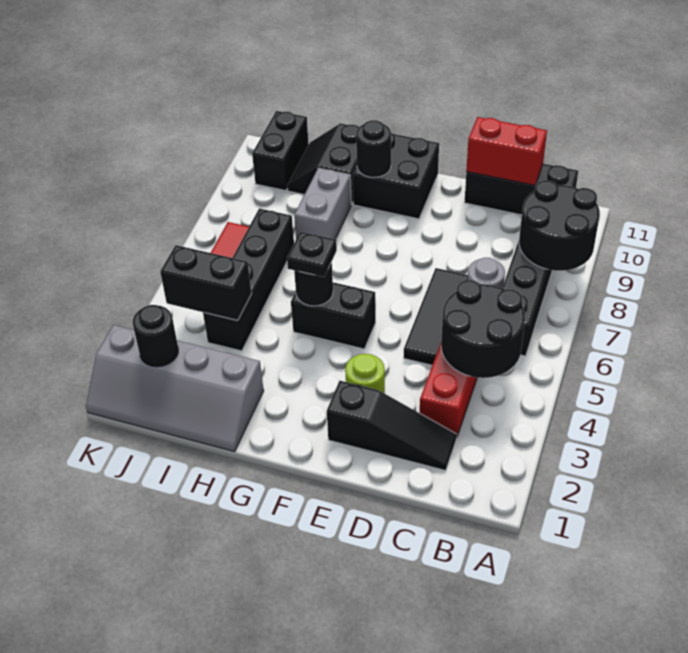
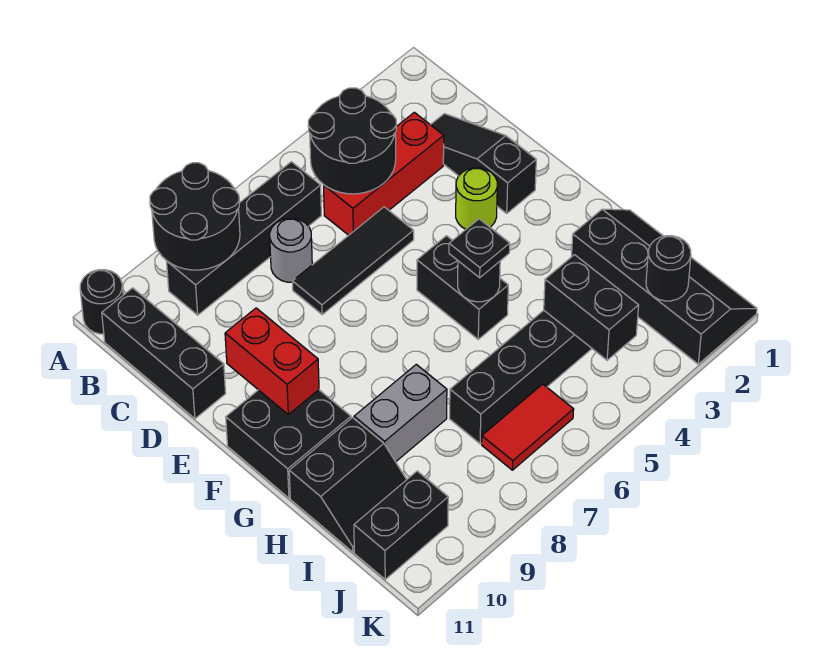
red 1x2 brick [466,117,547,185] -> red 1x2 brick moved to [225,308,319,414]
black 1x1 round brick [356,120,391,178] -> black 1x1 round brick moved to [80,270,123,334]
grey 2x4 slope [86,325,264,452] -> black 2x4 slope [572,209,757,364]

